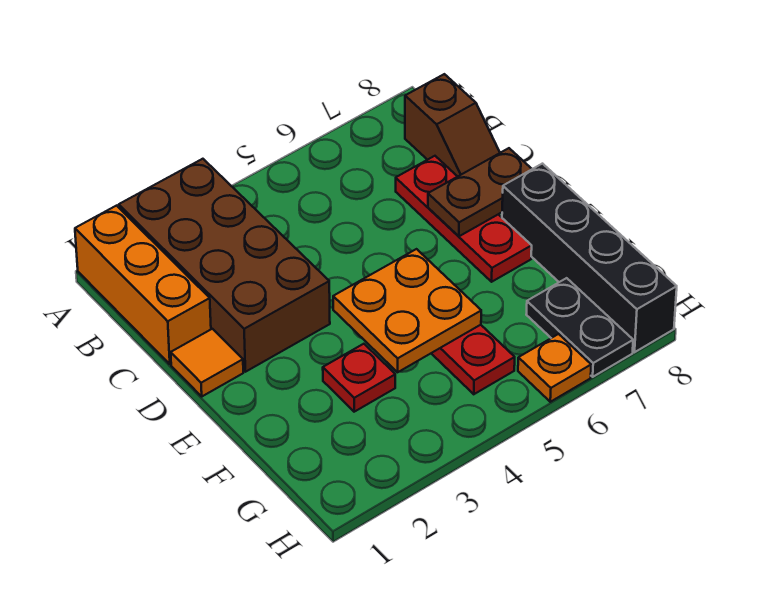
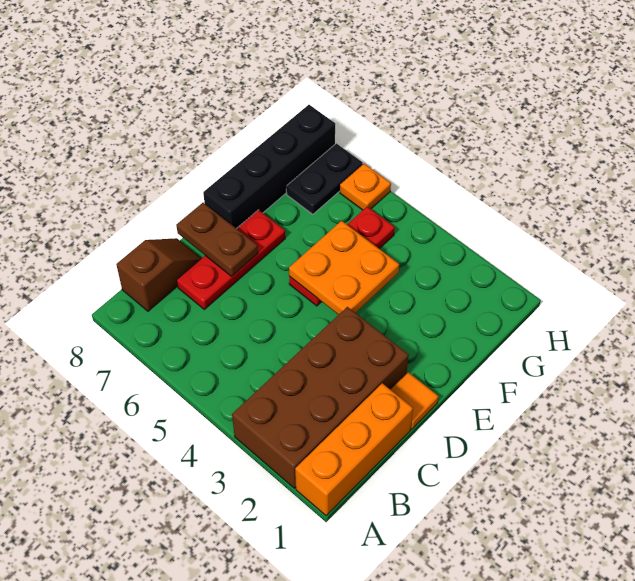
red 1x1 plate [323,344,395,412] -> none

